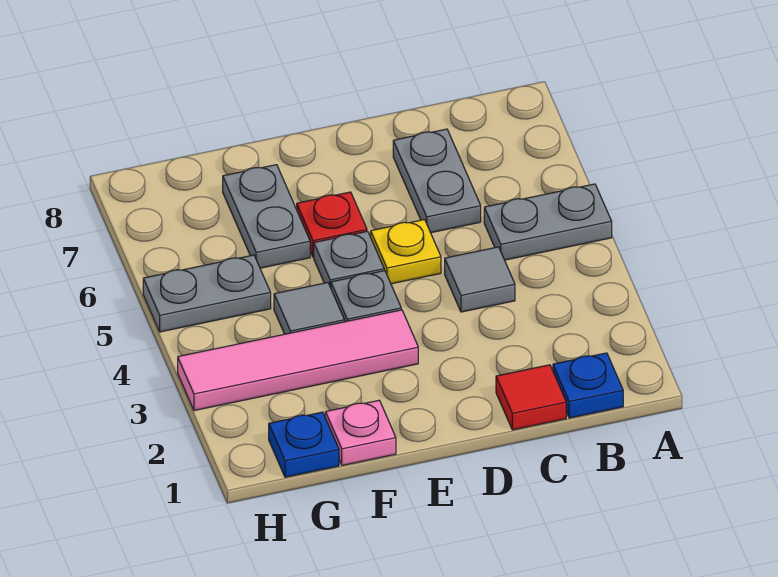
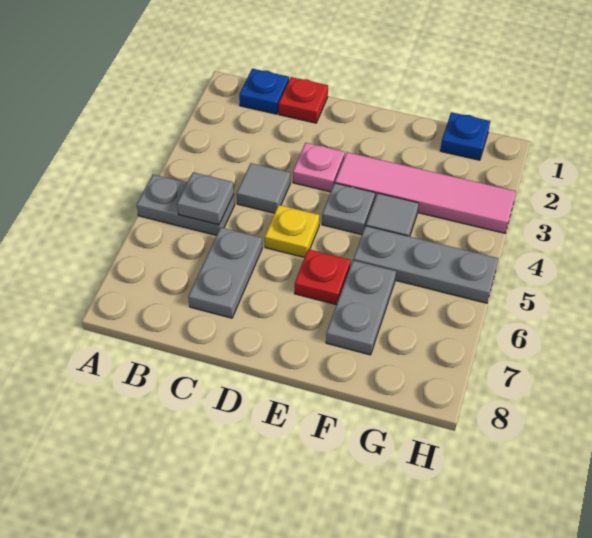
red 1x1 tile [496,365,566,430] -> red 1x1 plate [279,77,328,123]
grey 1x1 plate [314,231,384,288] -> grey 1x1 plate moved to [177,172,234,225]
pink 1x1 plate [325,400,396,465] -> pink 1x1 plate moved to [293,143,345,192]
grey 1x2 plate [143,255,271,332] -> grey 1x3 plate [353,226,499,303]

